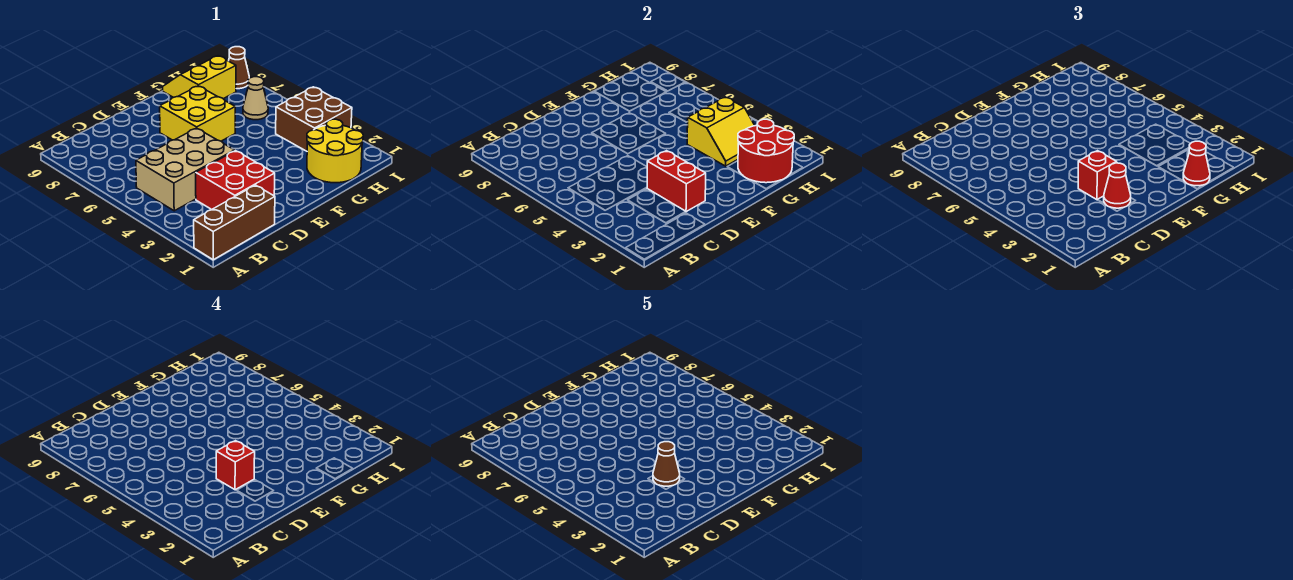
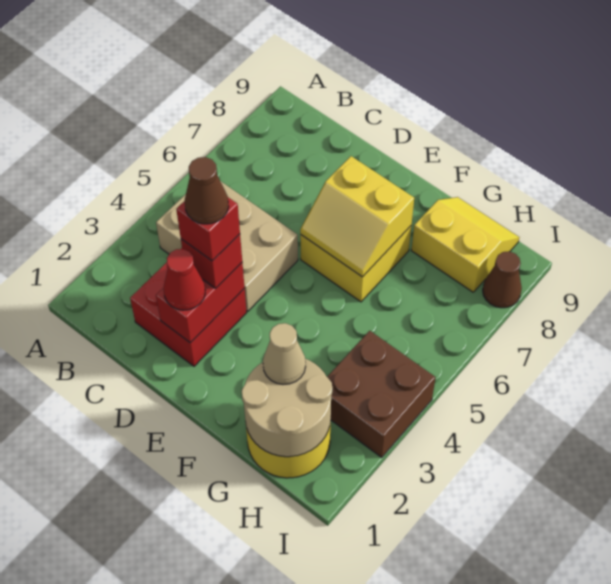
brown 1x3 brick [194,185,275,260] -> none
red 2x2 round brick [738,119,794,183] -> tan 2x2 round brick [242,359,332,457]
red 1x1 cone [1183,141,1210,186] -> none
yellow 2x2 slope [687,97,755,166] -> yellow 2x2 slope moved to [300,156,414,277]
tan 1x1 cone [243,77,268,120] -> tan 1x1 cone moved to [263,323,306,384]

